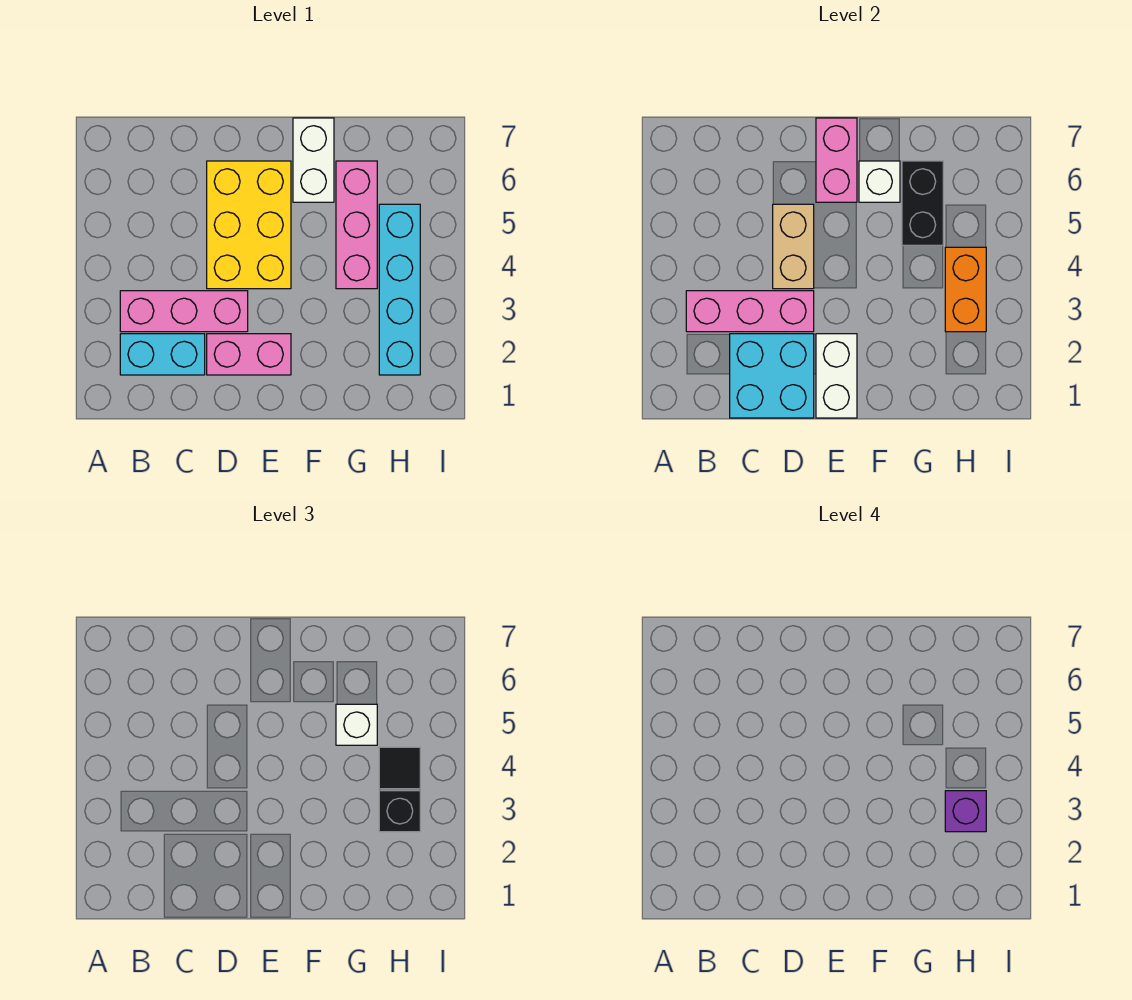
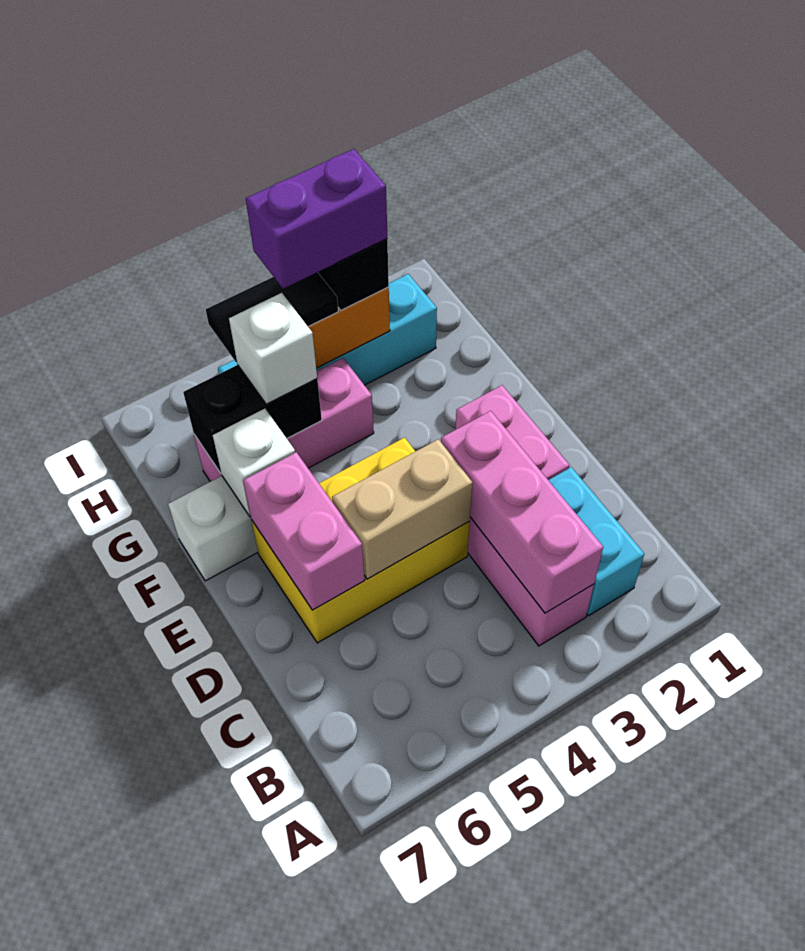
cyan 2x2 brick [730,334,814,418] -> none
white 1x2 brick [816,334,857,418] -> none
pink 1x2 brick [816,118,857,202] -> pink 1x2 brick turned to [243,452,365,610]
purple 1x1 brick [945,791,986,832] -> purple 1x2 brick [246,149,387,289]
black 1x1 tile [379,747,420,789] -> black 1x2 tile [206,272,338,362]

